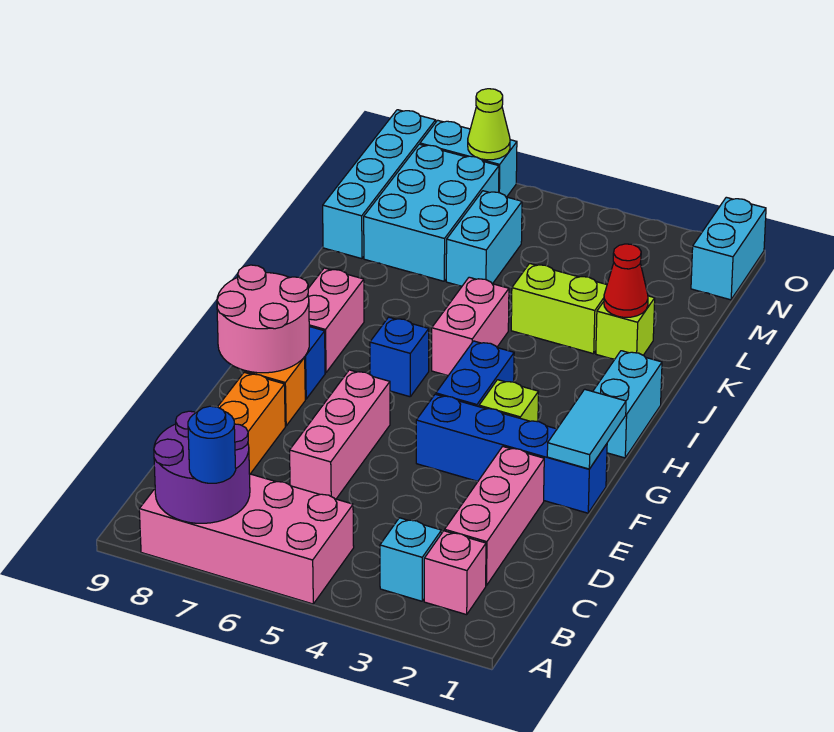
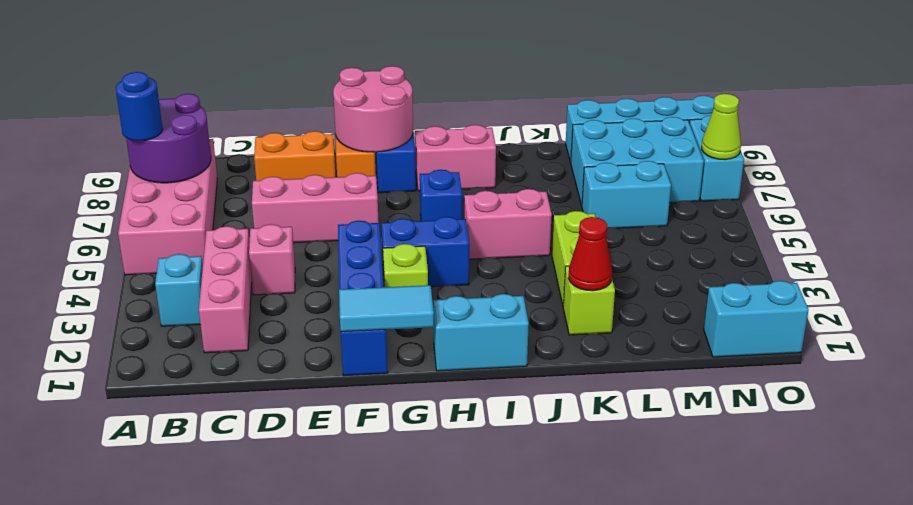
pink 1x1 brick [424,531,486,615] -> pink 1x1 brick moved to [249,224,295,295]
pink 1x3 brick [445,446,544,586] -> pink 1x3 brick turned to [199,226,252,353]

